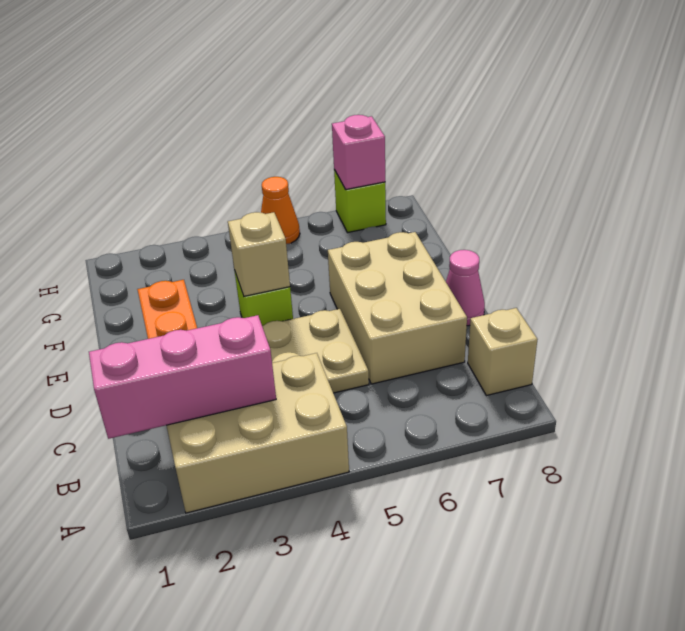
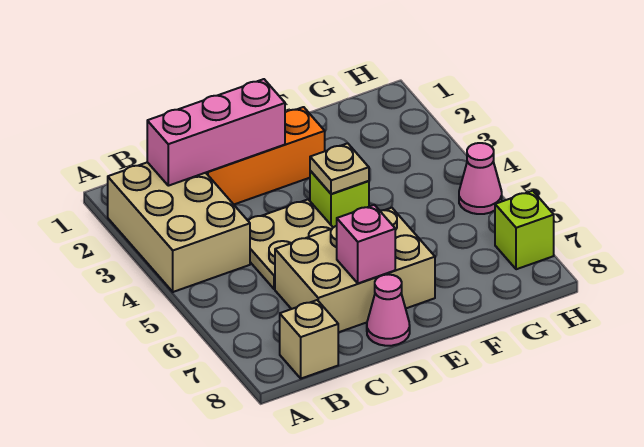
pink 1x3 brick [89,315,276,439] -> pink 1x3 brick turned to [147,79,285,186]
tan 1x1 brick [228,212,290,296] -> tan 1x1 plate [310,143,369,194]
orange 1x1 cone [261,177,300,244] -> pink 1x1 cone [459,143,502,214]
pink 1x1 brick [332,115,385,189] -> pink 1x1 brick moved to [337,205,395,283]

